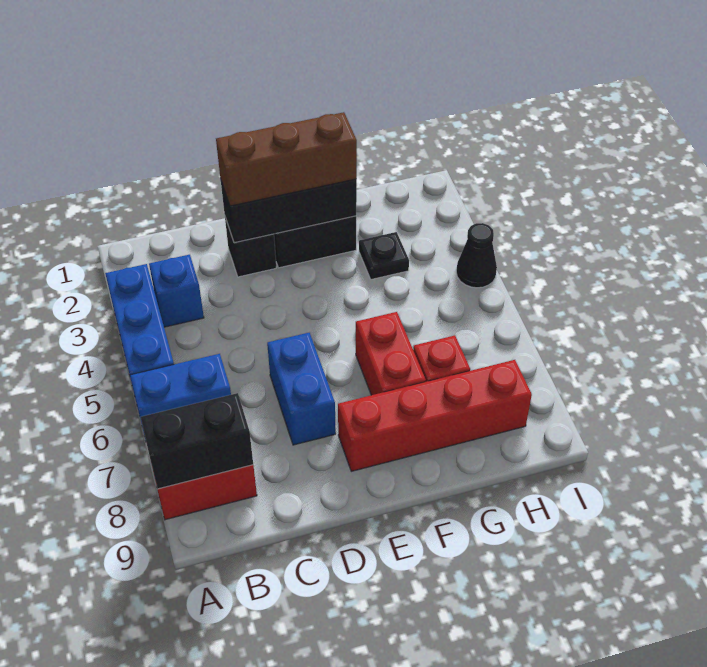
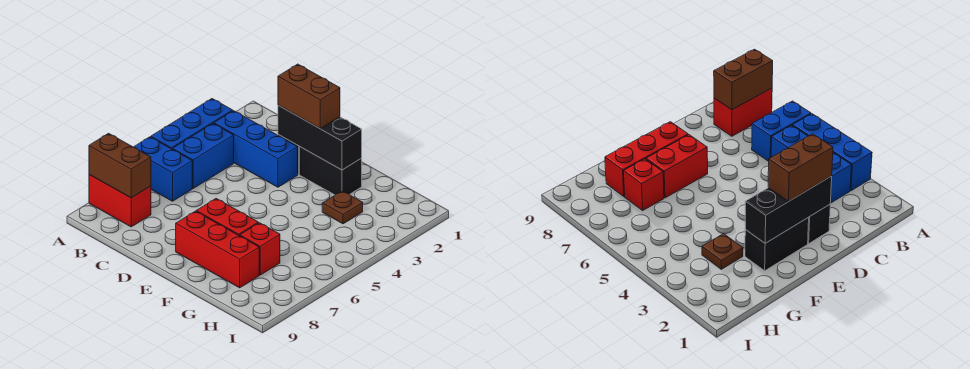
black 1x2 brick [141,393,253,489] -> brown 1x2 brick [89,133,151,198]
blue 1x1 brick [149,255,204,327] -> blue 1x3 brick [214,111,298,187]
brown 1x3 brick [216,112,357,206] -> brown 1x2 brick [278,64,340,128]
blue 1x2 brick [267,333,336,445] -> blue 1x2 brick moved to [173,124,234,188]
red 1x4 brick [338,360,532,471] -> red 1x3 brick [176,211,259,288]
red 1x2 brick [356,312,426,395] -> red 1x2 brick turned to [196,199,258,236]
black 1x1 plate [359,232,409,279] -> brown 1x1 plate [322,191,363,224]
black 1x1 cone [456,223,497,288] -> none

